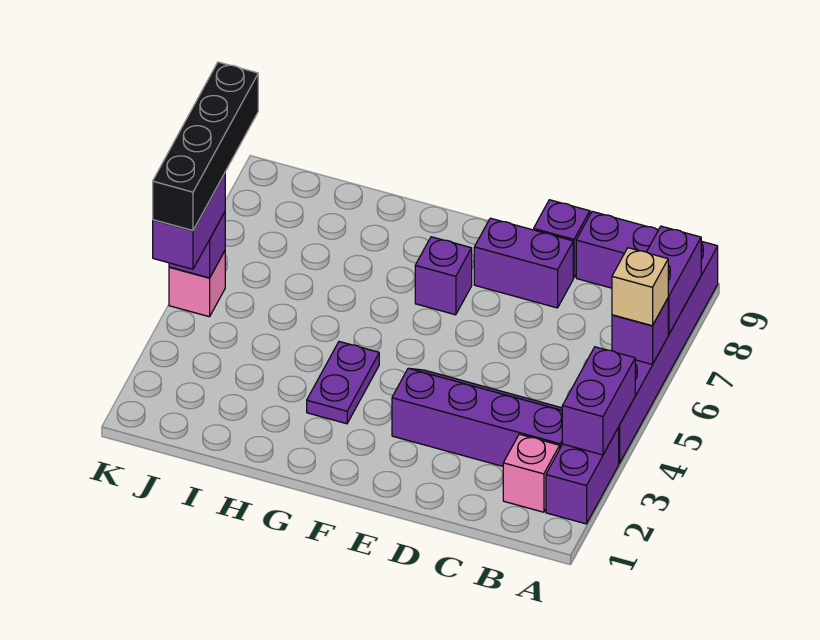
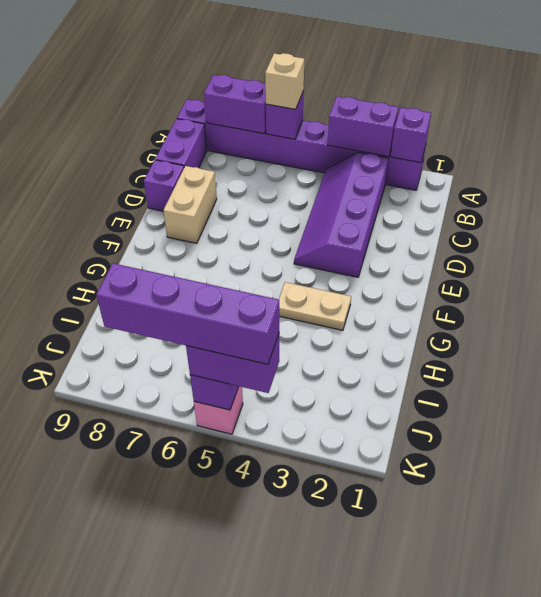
pink 1x1 brick [503,434,560,512] -> none
purple 1x2 brick [474,218,573,308] -> tan 1x2 brick [163,166,217,243]
purple 1x1 brick [415,237,472,315] -> purple 1x1 brick moved to [391,108,431,163]
purple 1x2 plate [307,342,379,424] -> tan 1x2 plate [279,282,351,330]
black 1x4 brick [153,62,258,230] -> purple 1x4 brick [96,263,279,364]

